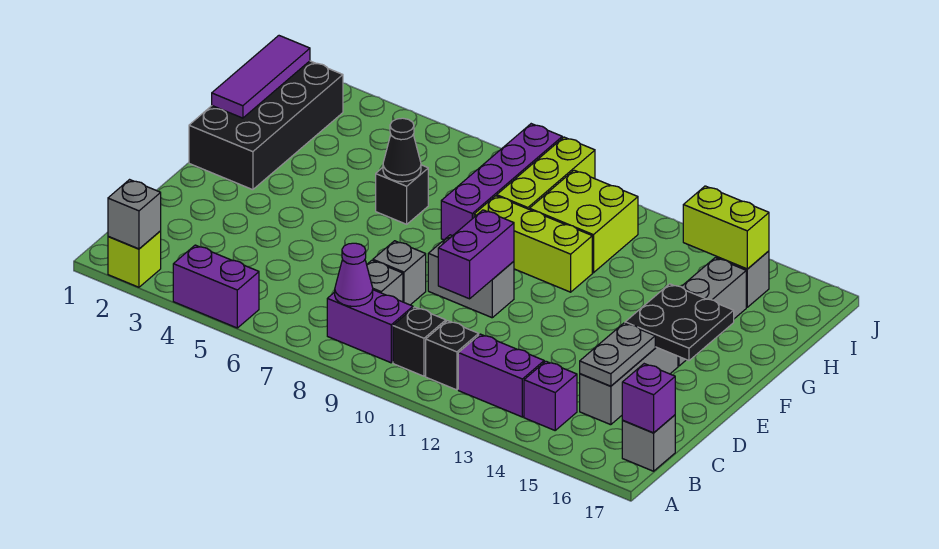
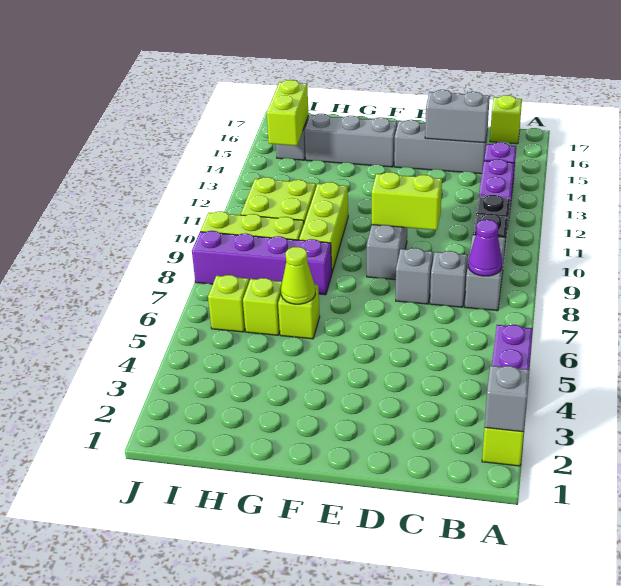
purple 1x2 brick [327,290,413,363] -> grey 1x2 brick [465,234,505,311]
grey 1x1 brick [622,415,675,471] -> lime 1x1 brick [490,95,522,144]
purple 1x1 brick [622,364,675,433] -> none
grey 1x2 plate [580,323,655,386] -> grey 1x2 brick [425,90,490,143]
purple 1x2 brick [438,210,514,299] -> lime 1x2 brick [371,172,442,230]
black 2x2 plate [625,284,734,361] -> none
black 2x4 brick [189,61,343,190] -> none
purple 1x3 tile [212,36,310,118] -> none
black 1x1 brick [376,165,428,224] -> lime 1x1 brick [278,285,320,339]
black 1x1 cone [383,118,421,182] -> lime 1x1 cone [281,247,315,304]
none -> lime 1x1 brick [243,278,282,335]
none -> lime 1x1 brick [208,275,249,332]

